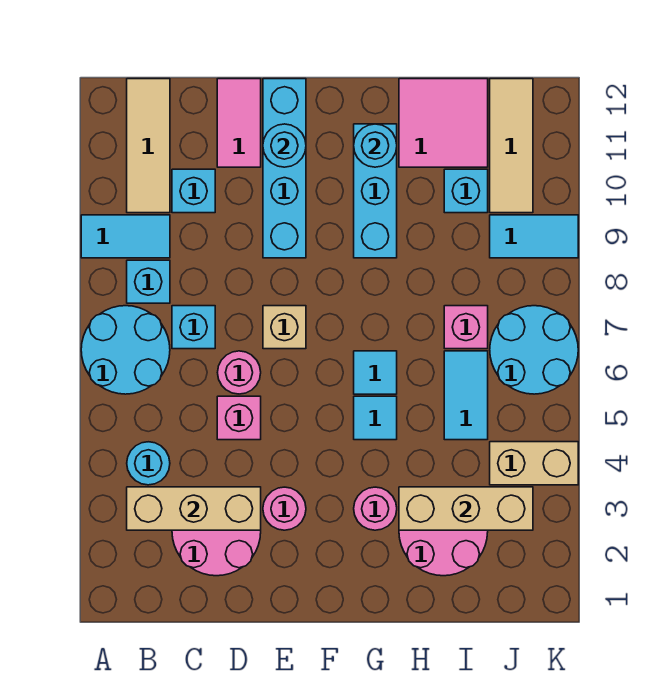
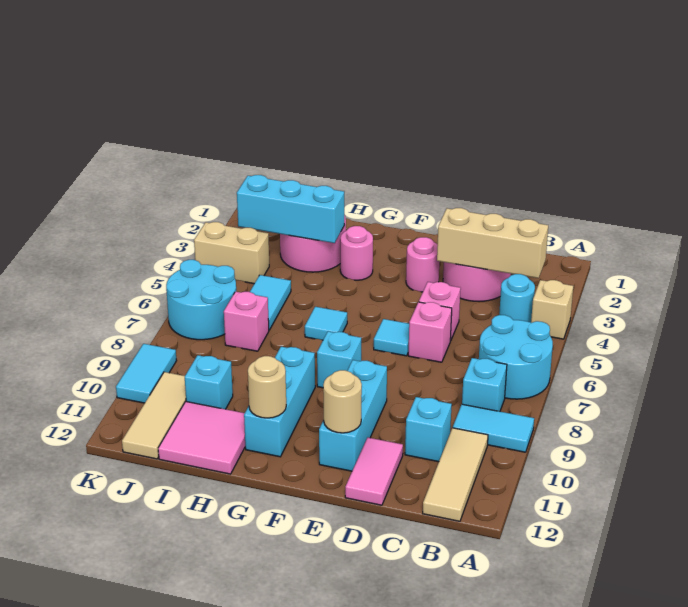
cyan 1x1 brick [172,306,215,349] -> cyan 1x1 brick moved to [317,331,361,388]
pink 1x1 round brick [218,351,261,394] -> pink 1x1 brick [408,302,452,362]
tan 1x1 brick [263,306,306,349] -> tan 1x1 brick moved to [531,280,573,339]
cyan 1x4 brick [263,79,306,258] -> cyan 1x3 brick [319,360,387,471]
cyan 1x1 round brick [263,124,306,167] -> tan 1x1 round brick [323,370,362,433]
cyan 1x1 tile [354,396,397,440] -> cyan 1x1 tile moved to [374,319,409,356]
cyan 1x1 round brick [354,124,397,167] -> tan 1x1 round brick [248,356,286,418]
tan 1x3 brick [399,487,533,530] -> cyan 1x3 brick [237,175,344,243]
cyan 1x2 tile [490,215,578,258] -> cyan 1x2 tile turned to [116,344,177,403]

